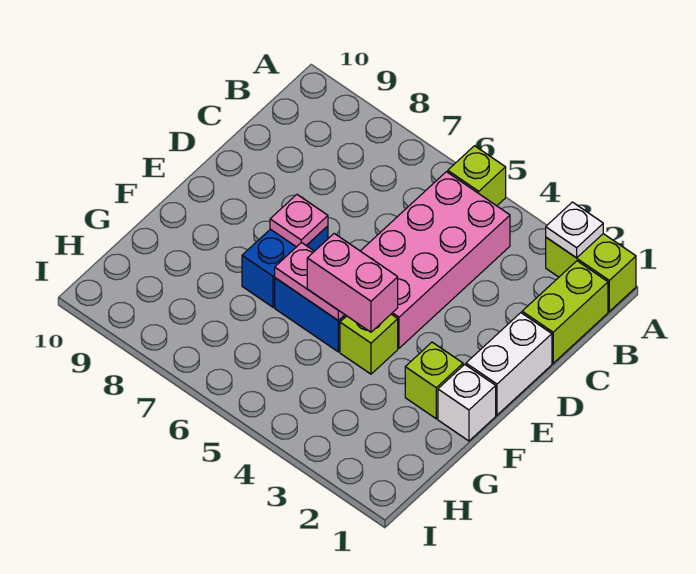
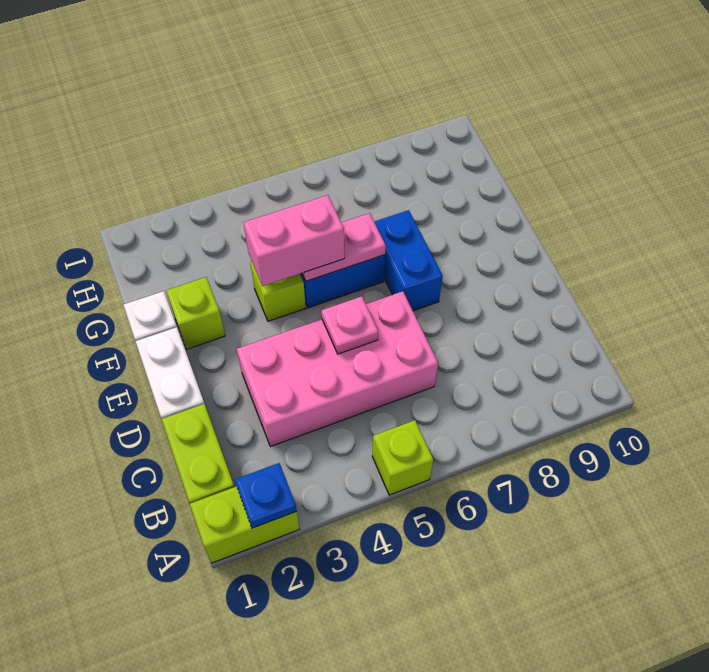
white 1x1 plate [546,202,603,258] -> blue 1x1 plate [235,463,297,528]
pink 2x4 brick [361,172,510,348] -> pink 2x4 brick turned to [237,291,438,447]
pink 1x1 plate [270,195,328,247] -> pink 1x1 plate moved to [322,296,378,354]

